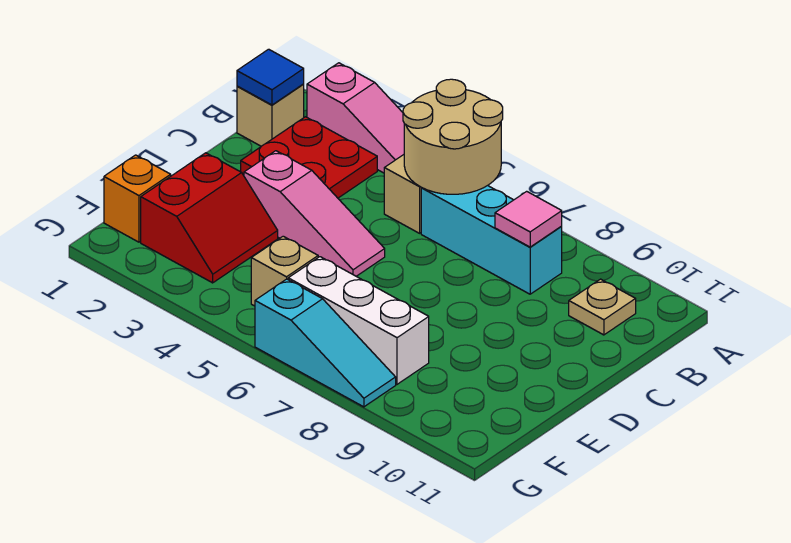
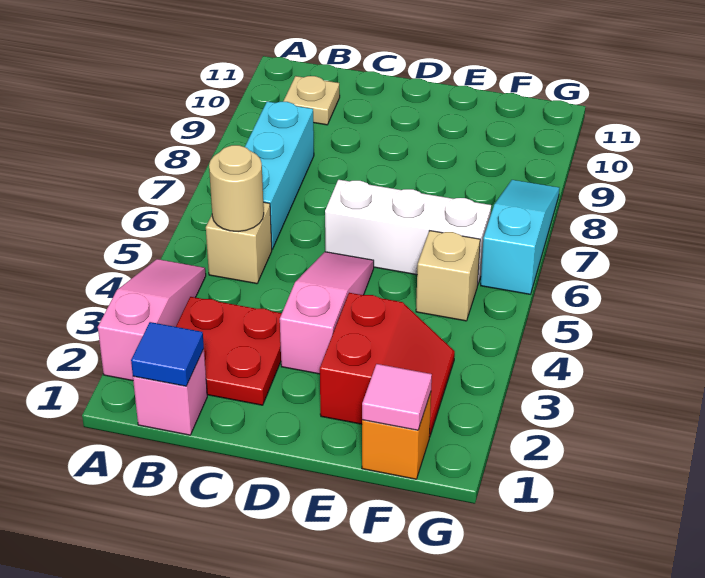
tan 2x2 round brick [403,79,503,194] -> tan 1x1 round brick [209,145,264,232]
tan 1x1 brick [237,84,304,146] -> pink 1x1 brick [133,349,207,435]
pink 1x1 tile [495,191,562,247] -> pink 1x1 tile moved to [362,364,432,430]
red 2x2 slope [141,153,278,283] -> red 2x2 slope turned to [320,293,455,437]
white 1x3 brick [288,257,429,384] -> white 1x3 brick turned to [325,180,491,284]

